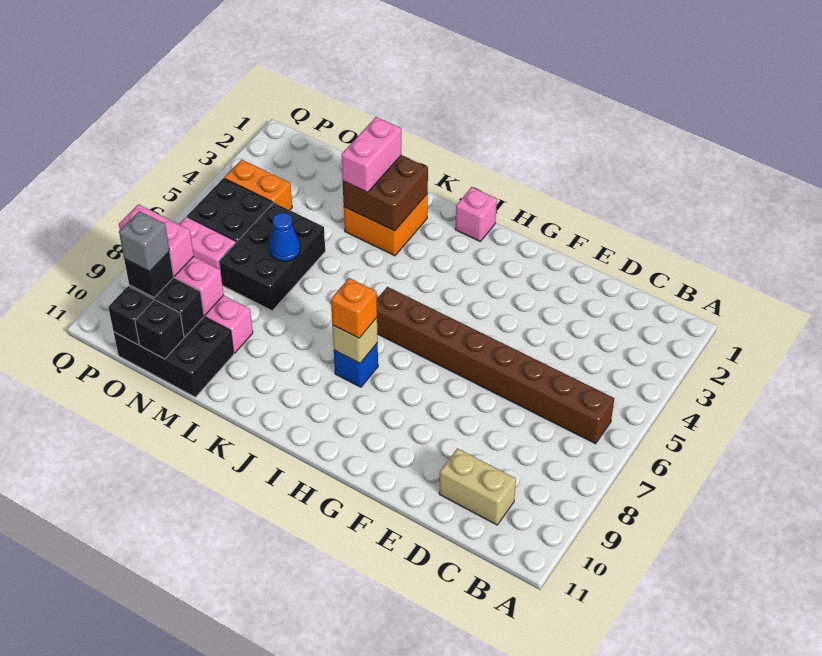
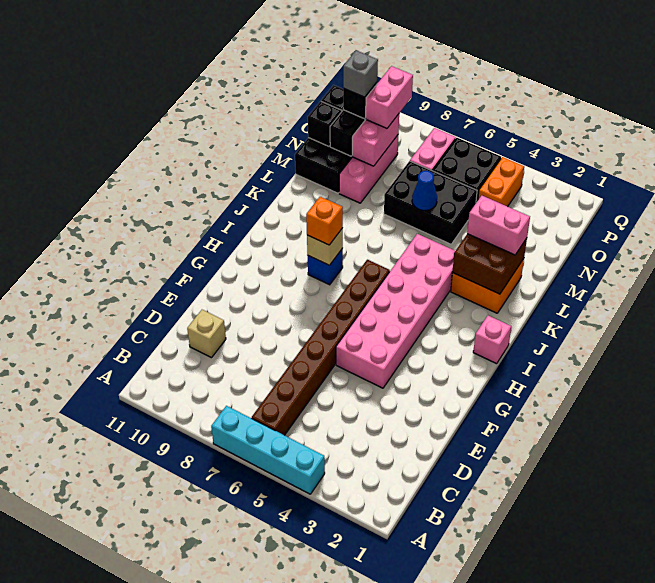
none -> cyan 1x4 brick [211,406,325,494]
tan 1x2 brick [439,448,516,525] -> tan 1x1 brick [187,310,226,358]
none -> pink 2x6 brick [336,234,455,388]

